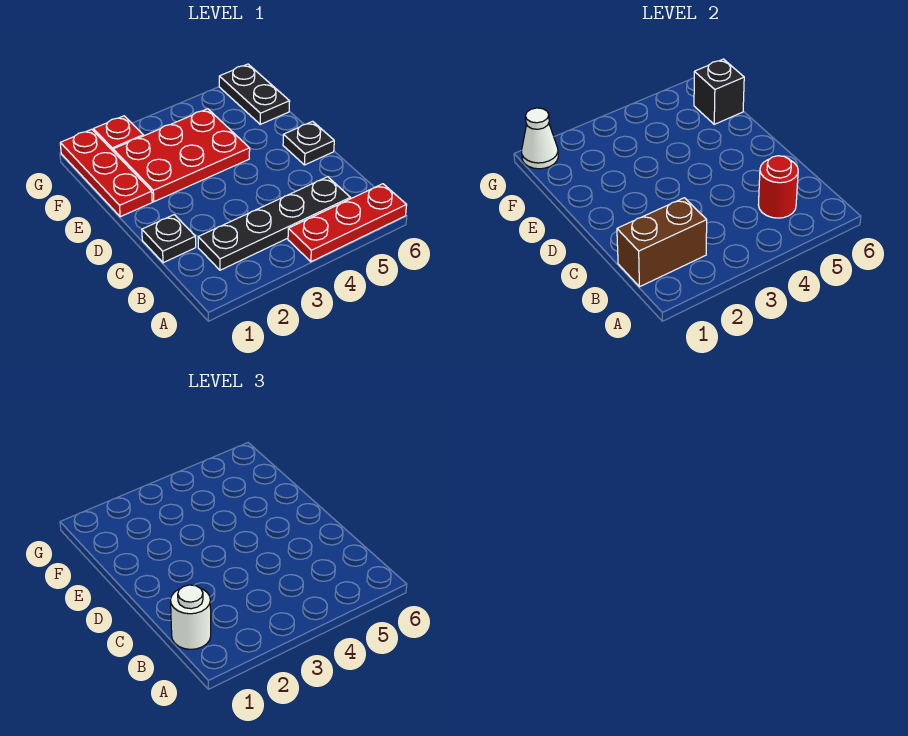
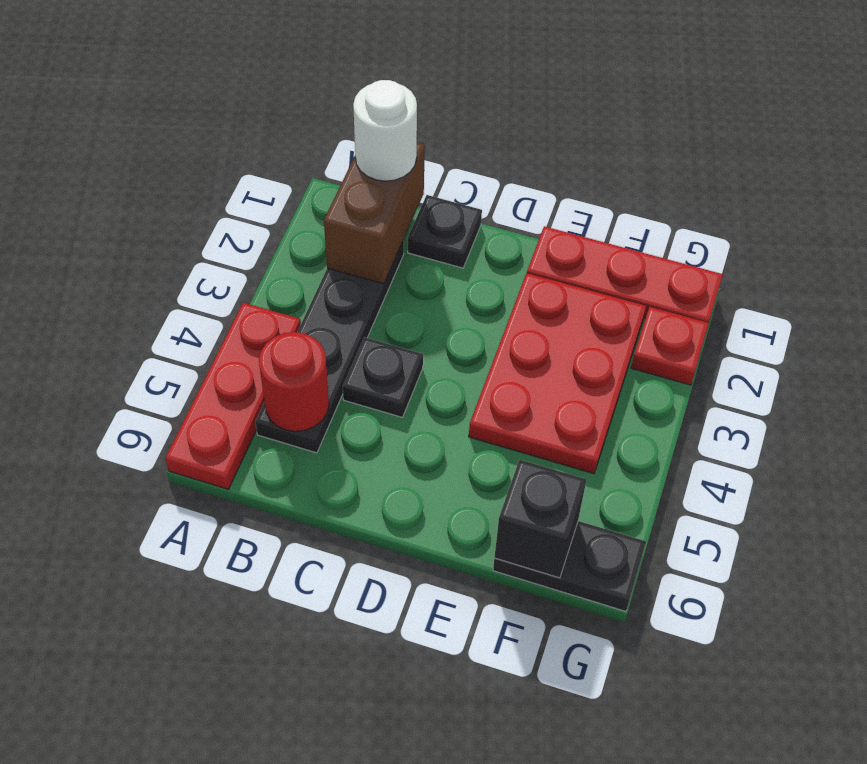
black 1x1 plate [283,121,334,165] -> black 1x1 plate moved to [343,337,423,417]
white 1x1 cone [522,108,558,169] -> none

